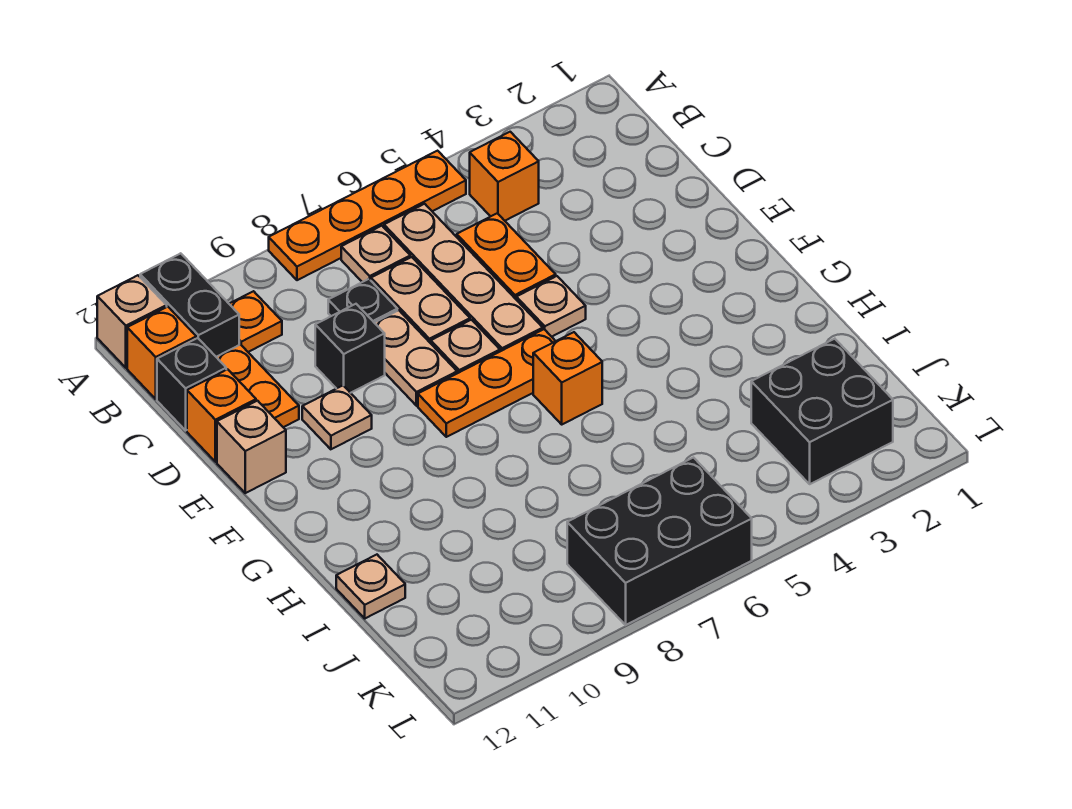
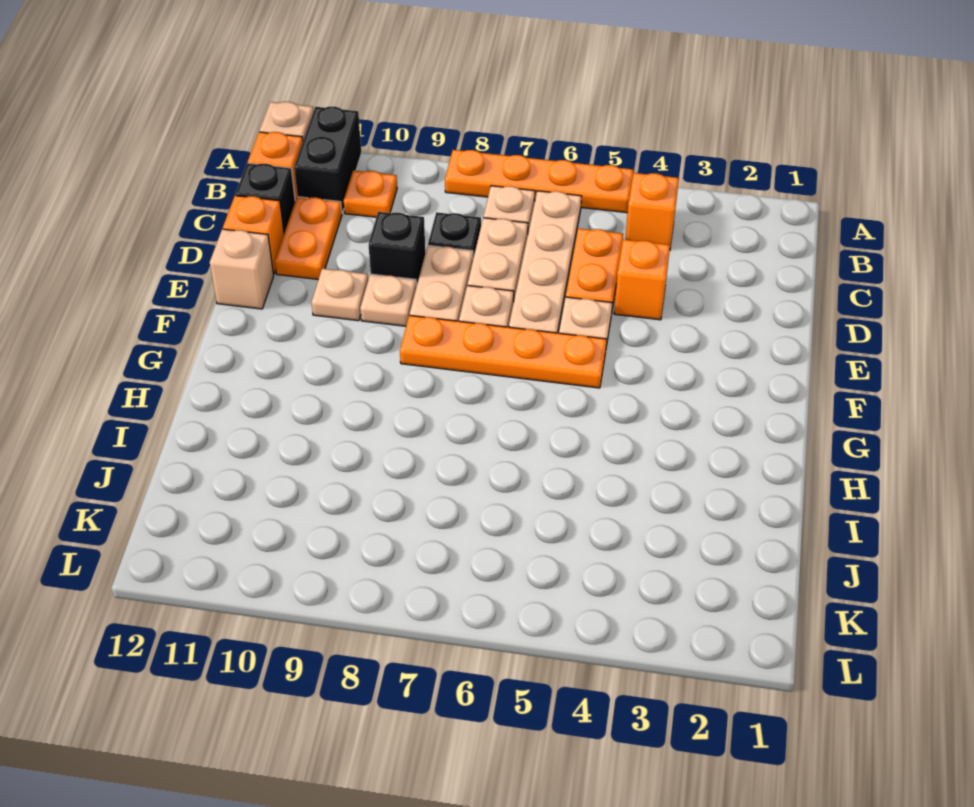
orange 1x3 plate [418,329,555,437] -> orange 1x4 plate [400,315,607,388]
orange 1x1 brick [533,332,602,424] -> orange 1x1 brick moved to [614,240,670,320]
tan 1x1 plate [336,555,405,618] -> tan 1x1 plate moved to [360,274,416,326]
black 2x2 brick [751,339,893,484] -> none
black 2x3 brick [567,458,752,625] -> none

